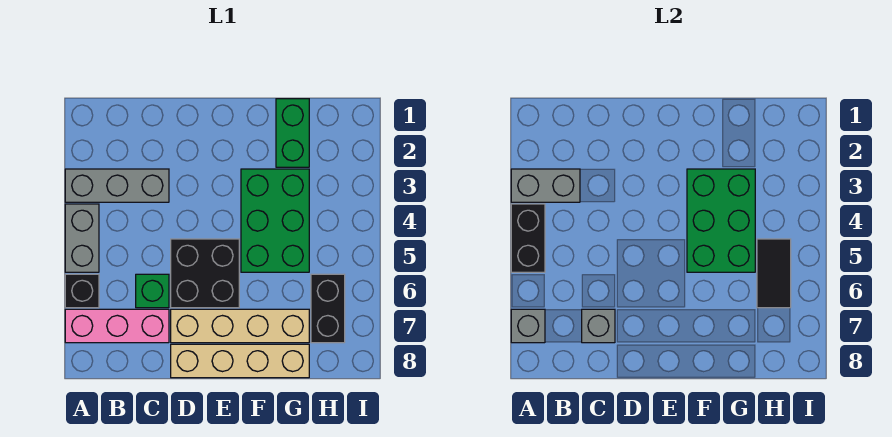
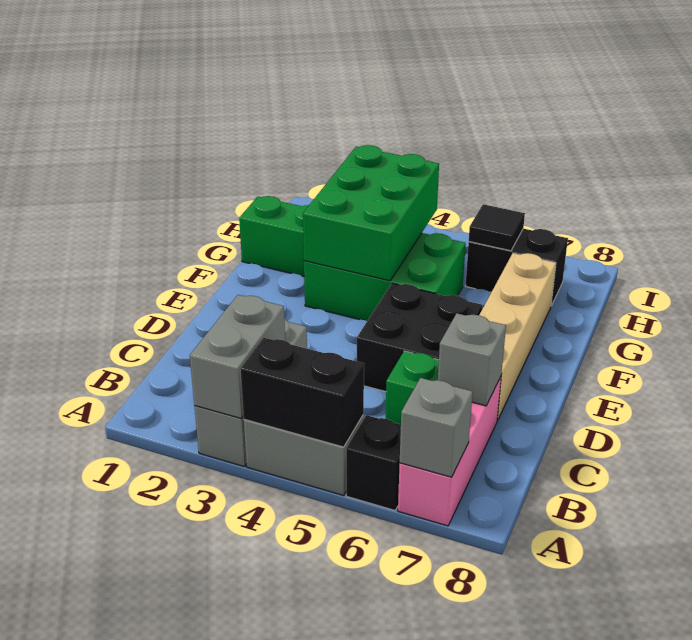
tan 1x4 brick [171,344,309,378] -> none
green 2x3 brick [687,169,755,272] -> green 2x3 brick turned to [303,145,439,281]
black 1x2 tile [757,239,791,308] -> black 1x1 tile [469,204,525,251]

